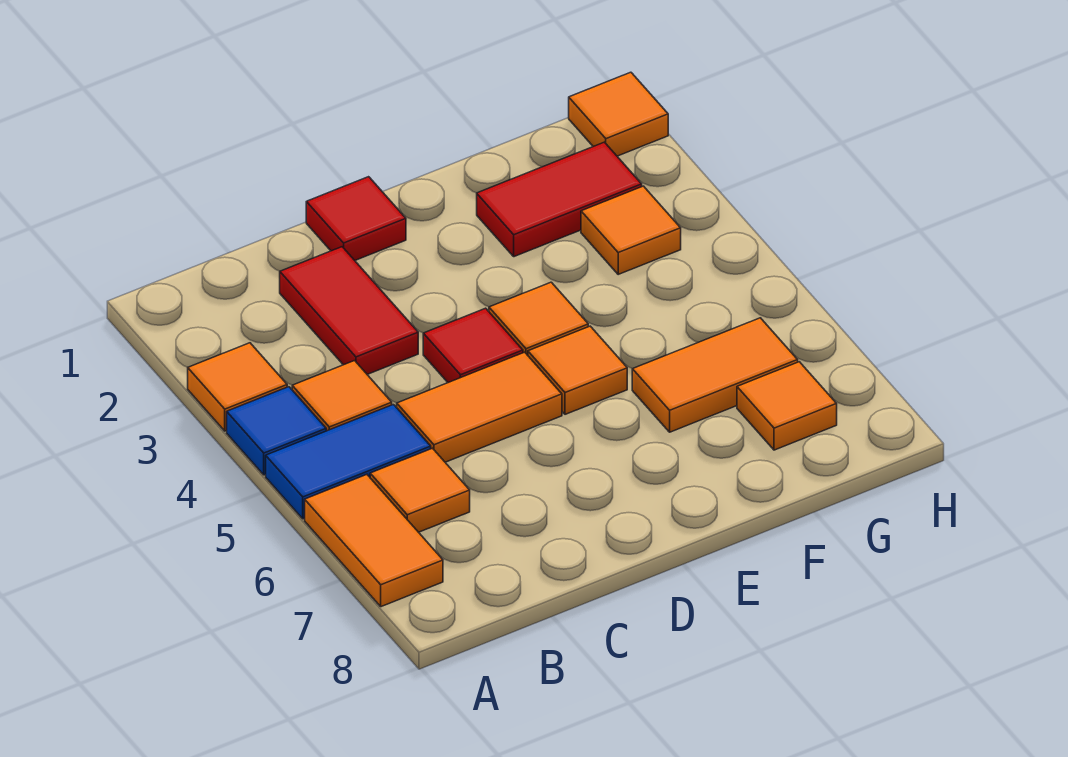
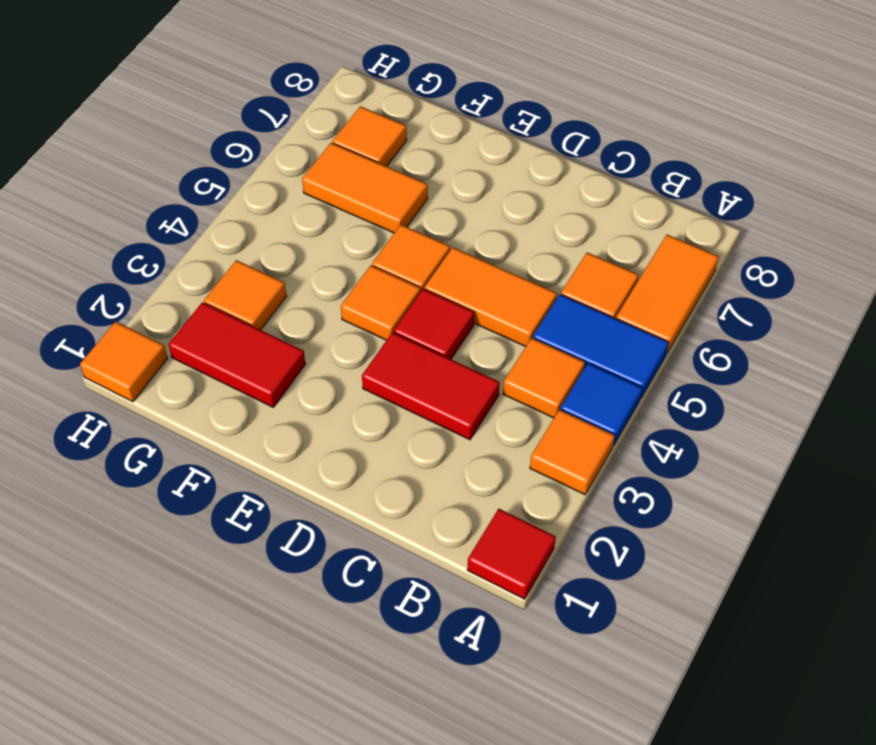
red 1x2 tile [280,247,418,374] -> red 1x2 tile turned to [362,332,500,440]
red 1x1 tile [306,177,406,260] -> red 1x1 tile moved to [467,509,556,599]

